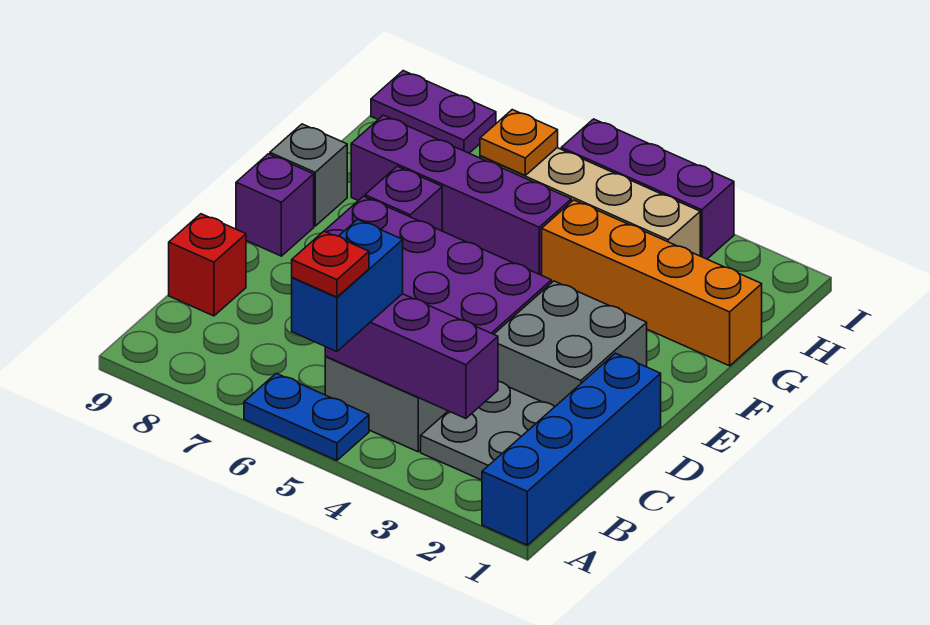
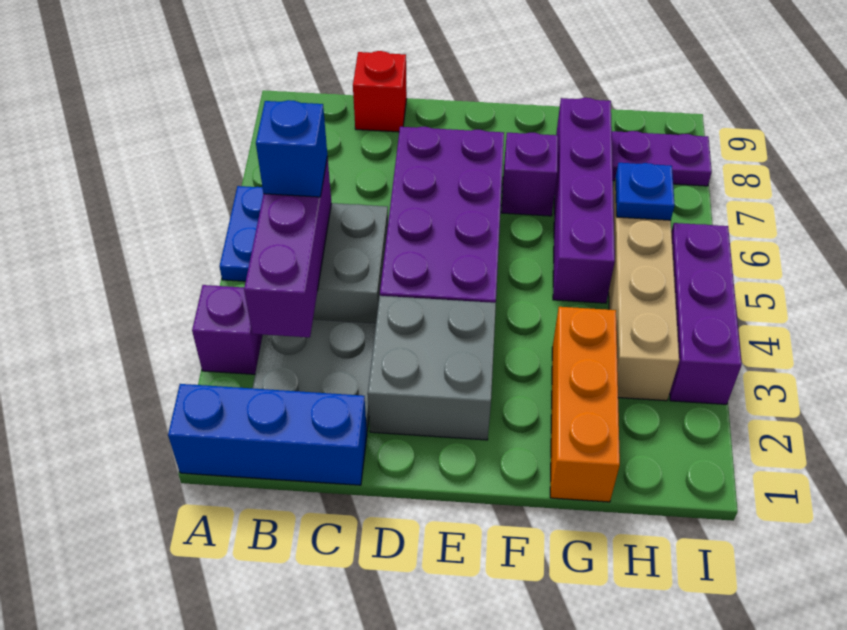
blue 1x4 brick [482,353,661,545] -> blue 1x3 brick [168,384,367,485]
blue 1x2 brick [292,219,403,352] -> blue 1x1 brick [256,100,327,197]
red 1x1 plate [292,231,369,297] -> none
purple 1x1 brick [236,154,314,256] -> purple 1x1 brick moved to [192,285,263,374]
grey 1x1 brick [270,124,347,226] -> none
orange 1x4 brick [542,200,762,366] -> orange 1x3 brick [550,307,620,502]
orange 1x1 plate [480,110,558,175] -> blue 1x1 plate [616,163,675,220]
purple 1x2 plate [371,71,496,153] -> purple 1x2 plate turned to [612,131,712,186]

